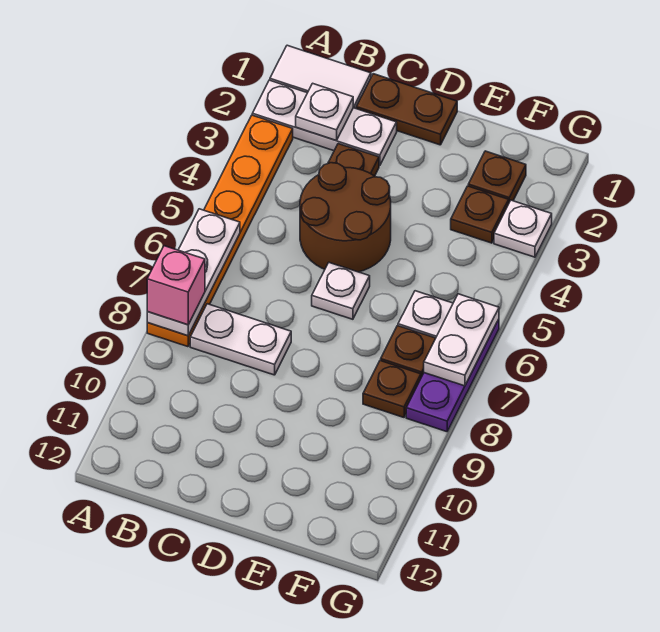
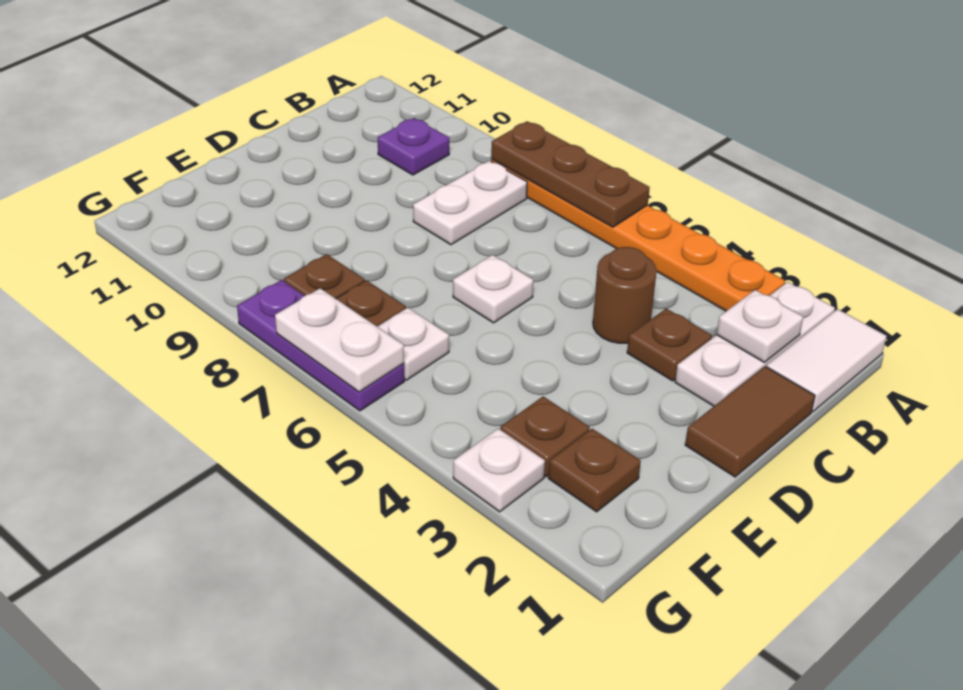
white 1x3 plate [147,209,240,336] -> brown 1x3 plate [491,121,650,227]
pink 1x1 brick [147,246,205,325] -> none
none -> purple 1x1 plate [378,118,449,175]
brown 1x2 plate [356,74,457,145] -> brown 1x2 tile [685,366,815,477]
brown 2x2 round brick [300,163,391,272] -> brown 1x1 round brick [593,247,657,343]

